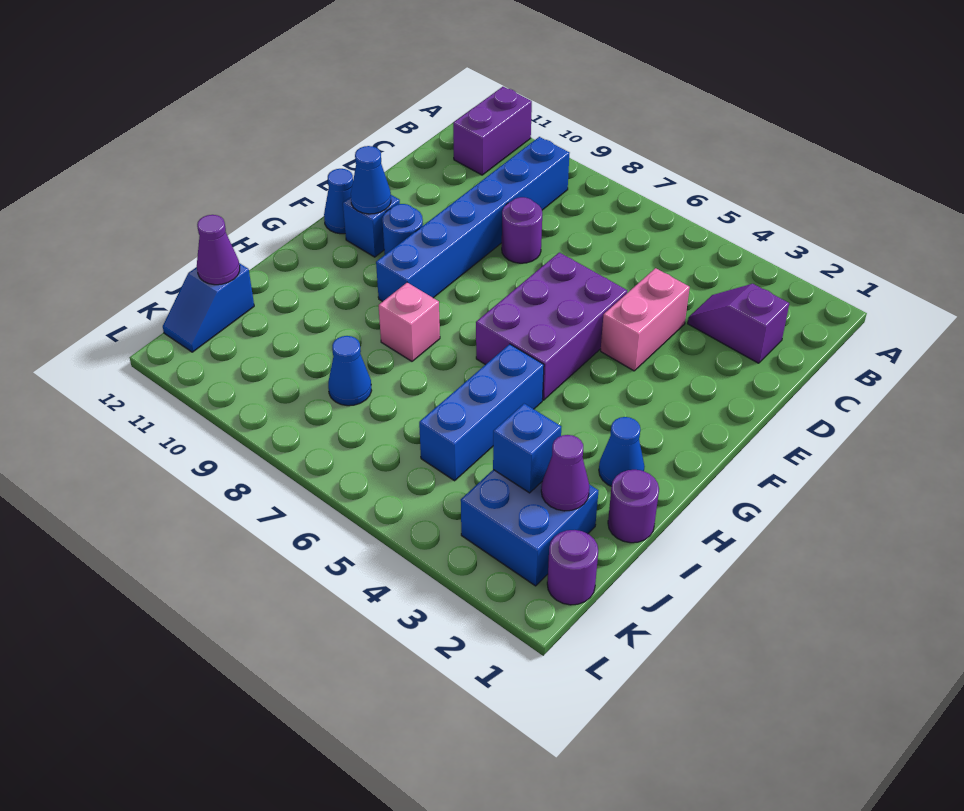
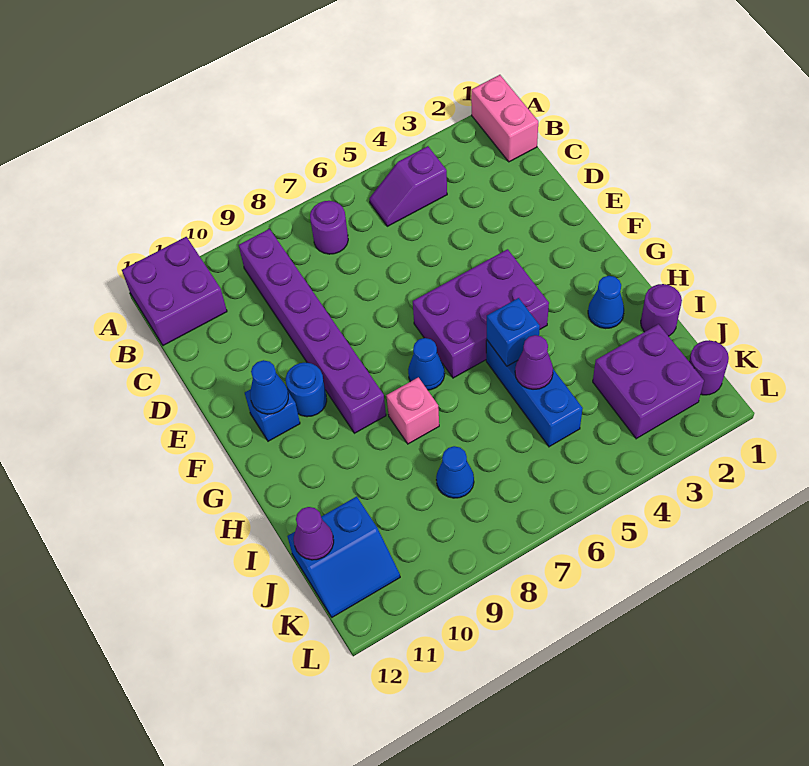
purple 1x2 brick [453,87,532,175] -> purple 2x2 brick [122,237,227,346]
blue 1x6 brick [376,137,569,302] -> purple 1x6 brick [239,229,386,433]
purple 1x2 slope [688,284,789,363] -> purple 1x2 slope moved to [369,146,447,226]
pink 1x2 brick [601,268,690,371] -> pink 1x2 brick moved to [471,75,538,162]
purple 1x1 round brick [502,197,542,263] -> purple 1x1 round brick moved to [310,201,348,254]
purple 2x3 brick [476,252,627,400] -> purple 2x3 brick turned to [413,249,549,378]
blue 1x1 cone [324,169,353,234] -> blue 1x1 cone moved to [408,338,445,390]
blue 2x2 brick [461,470,598,586] -> purple 2x2 brick [593,324,704,439]
purple 1x1 cone [541,435,589,511] -> purple 1x1 cone moved to [515,335,553,389]
blue 1x1 brick [493,404,561,493] -> blue 1x1 brick moved to [487,298,540,366]
blue 1x2 slope [163,263,254,352] -> blue 2x2 slope [287,496,400,617]

